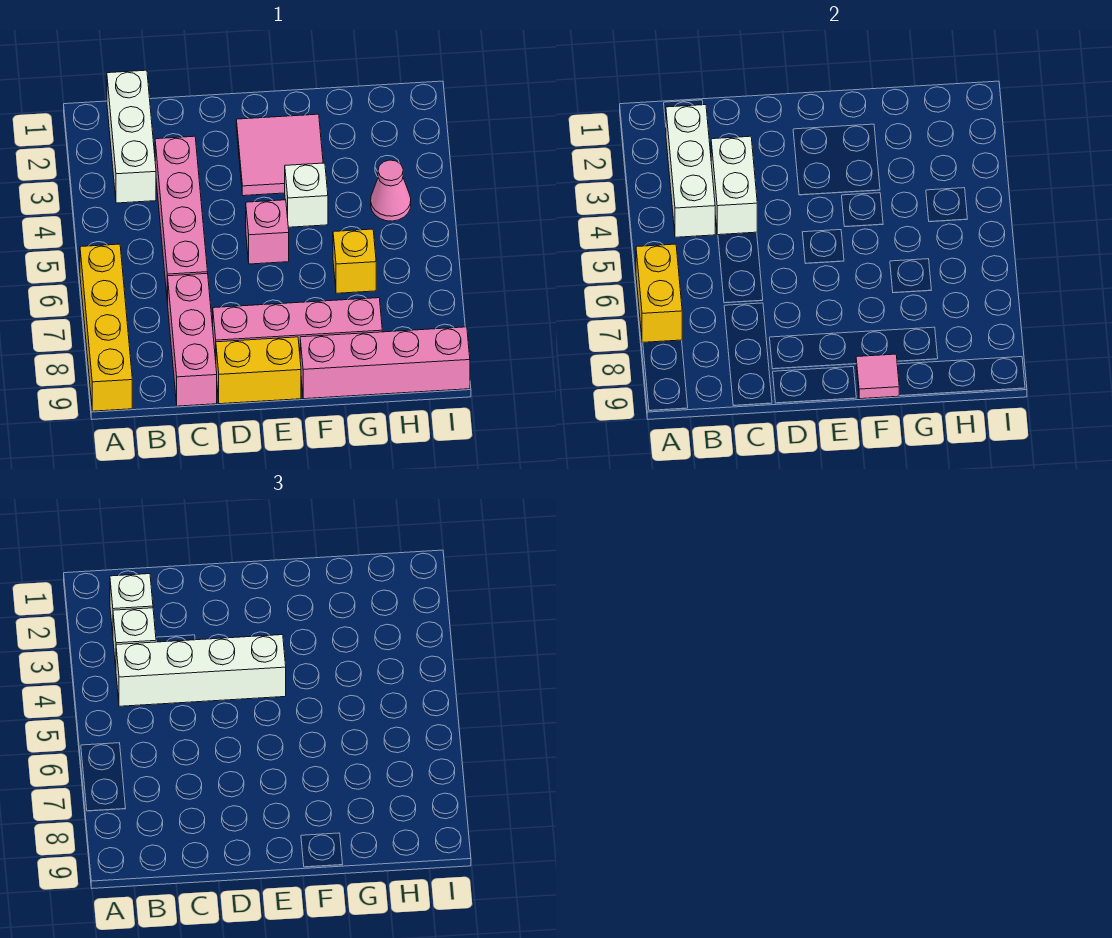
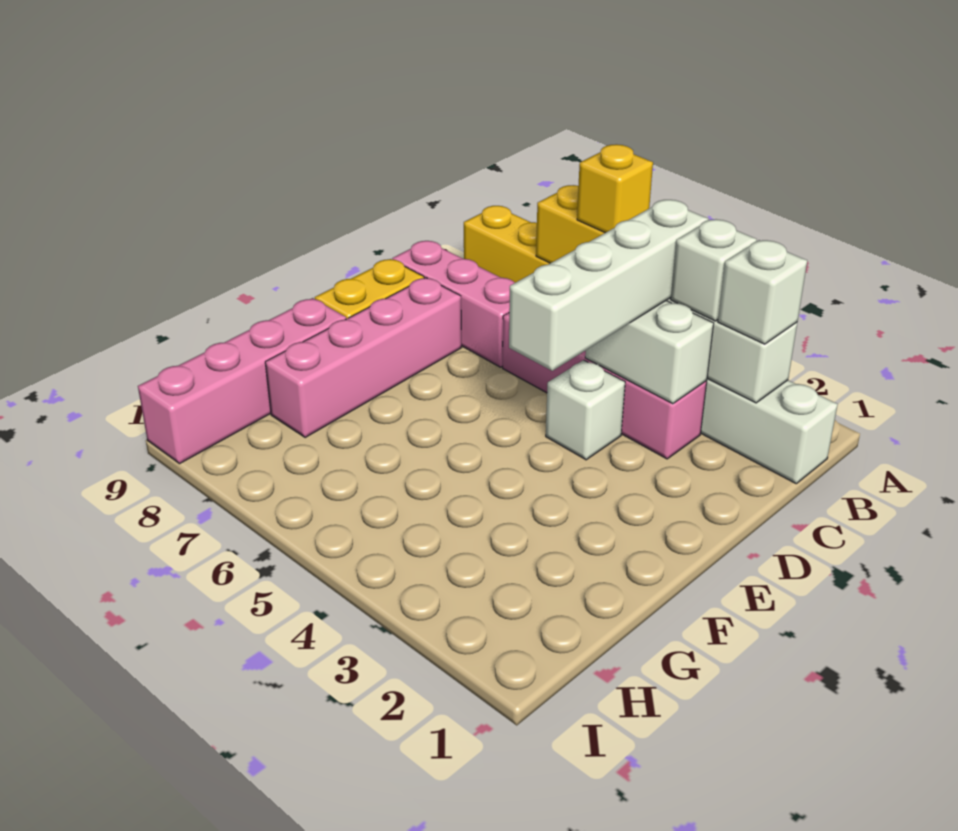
pink 2x2 tile [236,114,323,196] -> none
pink 1x1 brick [246,200,289,264] -> none
white 1x1 brick [285,163,328,227] -> white 1x1 brick moved to [546,360,625,460]
pink 1x1 tile [856,354,899,399] -> none
yellow 1x1 brick [333,229,376,293] -> yellow 1x1 brick moved to [577,144,653,233]
pink 1x1 cone [371,160,411,221] -> none

